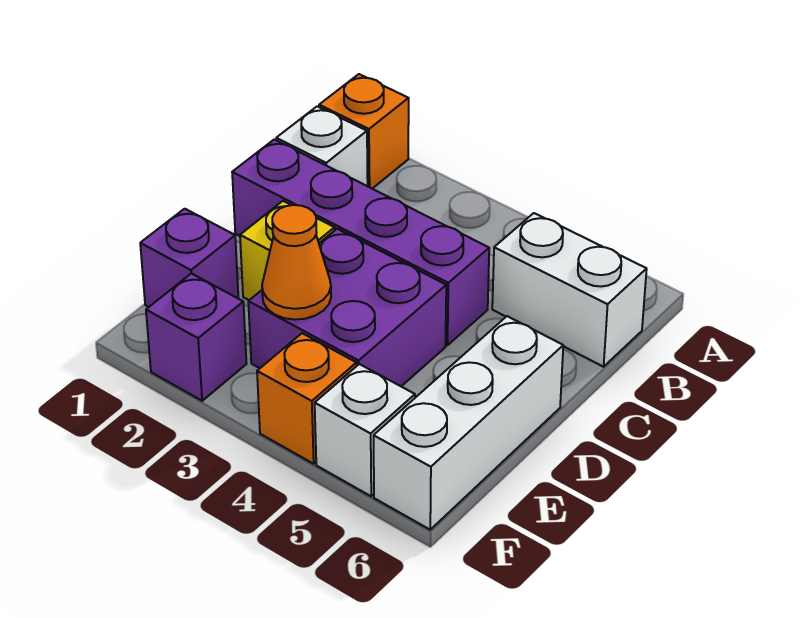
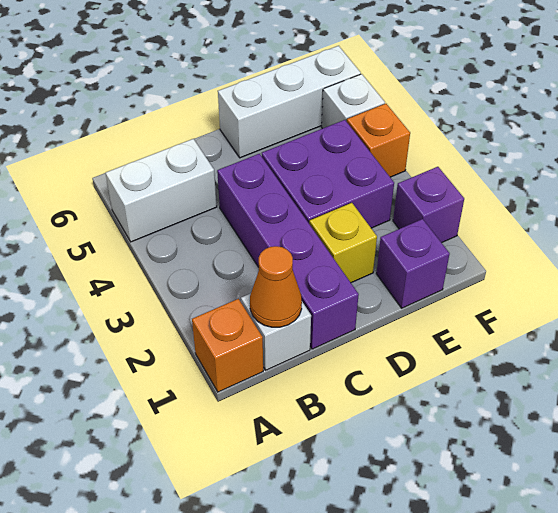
white 1x2 brick [492,213,647,367] -> white 1x2 brick turned to [106,139,217,242]
orange 1x1 cone [262,205,331,320] -> orange 1x1 cone moved to [250,246,302,327]

